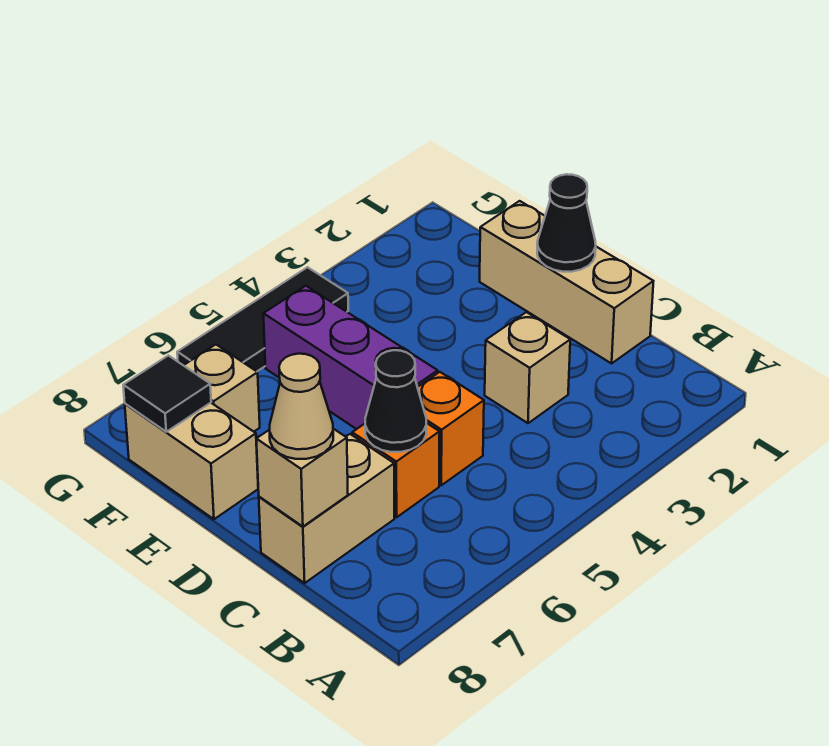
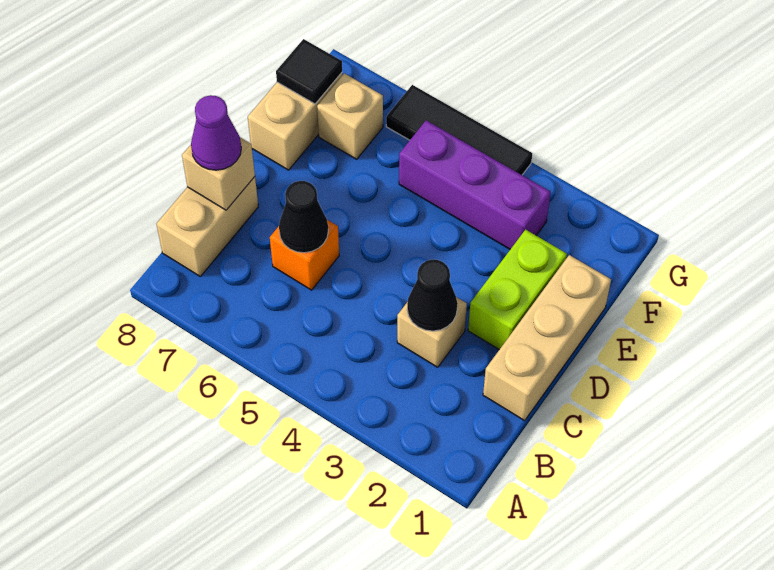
orange 1x1 brick [418,372,484,485] -> none
tan 1x2 brick [259,434,394,583] -> tan 1x2 brick turned to [156,177,258,276]
tan 1x1 cone [270,354,333,459] -> purple 1x1 cone [191,95,241,170]
black 1x1 cone [537,174,596,272] -> black 1x1 cone moved to [407,260,458,331]
none -> lime 1x2 brick [468,230,567,350]
purple 1x3 brick [263,286,438,429] -> purple 1x3 brick turned to [399,120,551,249]

